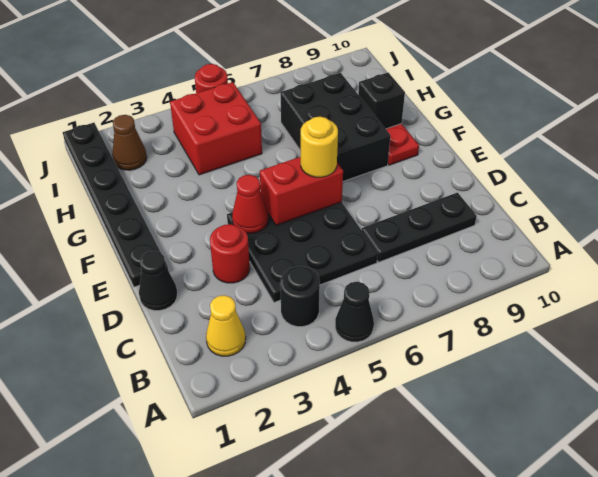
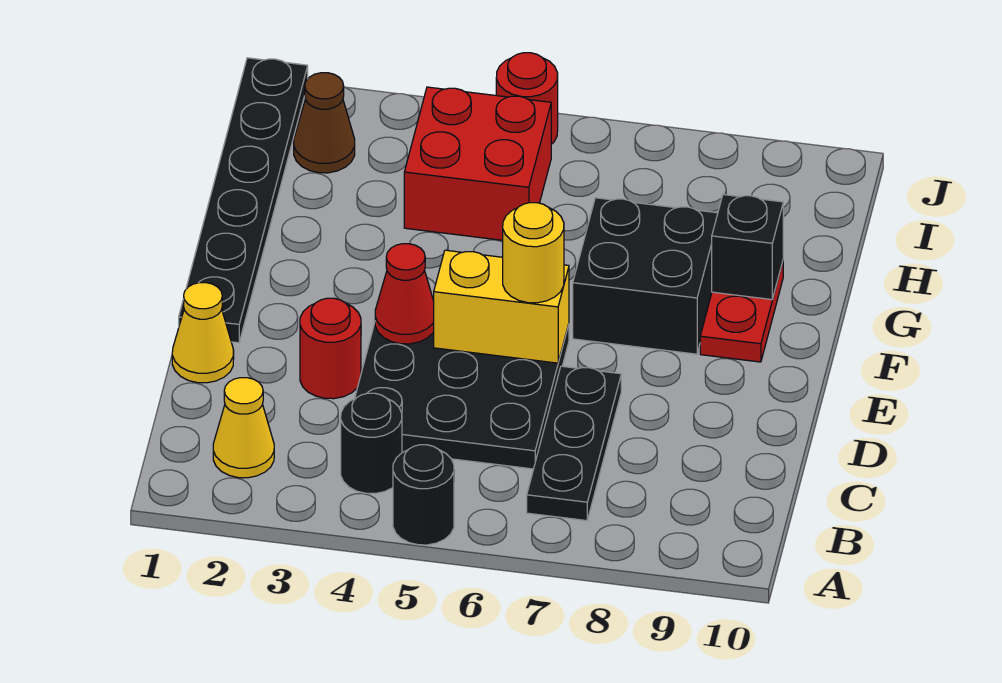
black 1x1 cone [335,282,374,342] -> black 1x1 round brick [393,445,454,545]
black 1x3 plate [362,193,477,262] -> black 1x3 plate turned to [527,366,621,521]
black 1x1 cone [139,251,178,311] -> yellow 1x1 cone [172,283,234,383]
red 1x2 brick [260,157,343,225] -> yellow 1x2 brick [434,250,569,363]
black 2x3 brick [280,73,390,181] -> black 2x2 brick [573,198,718,354]

